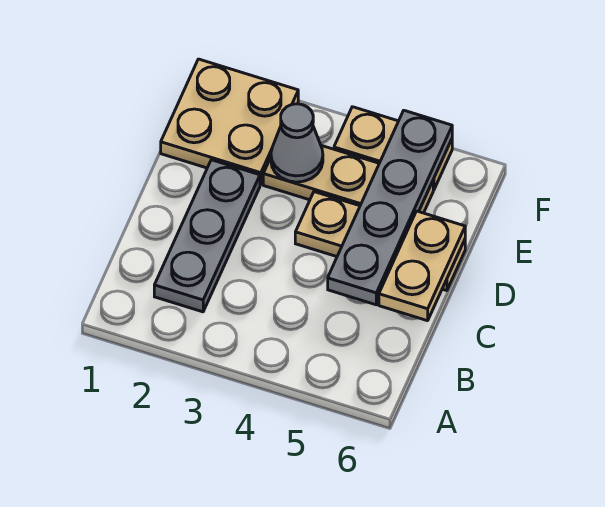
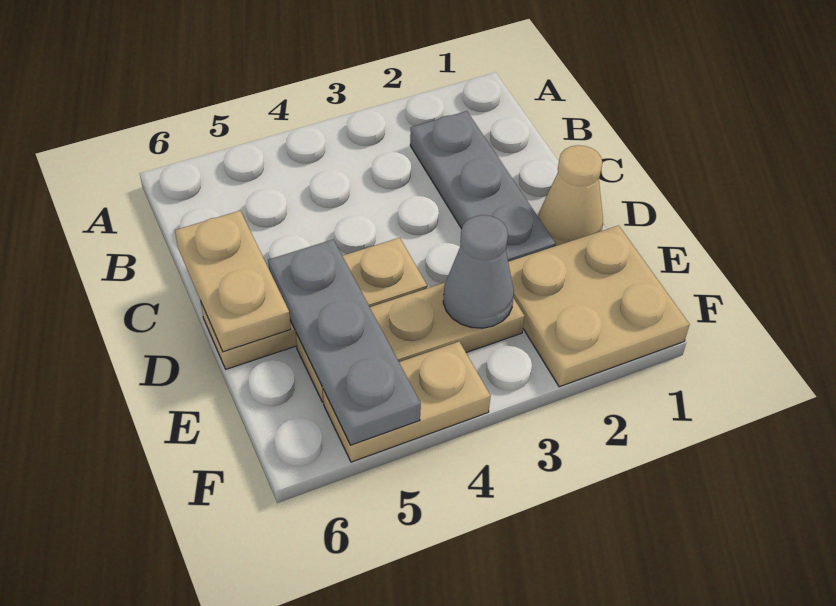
grey 1x4 plate [328,111,452,305] -> grey 1x3 plate [268,240,421,445]
none -> tan 1x1 cone [538,145,603,246]

